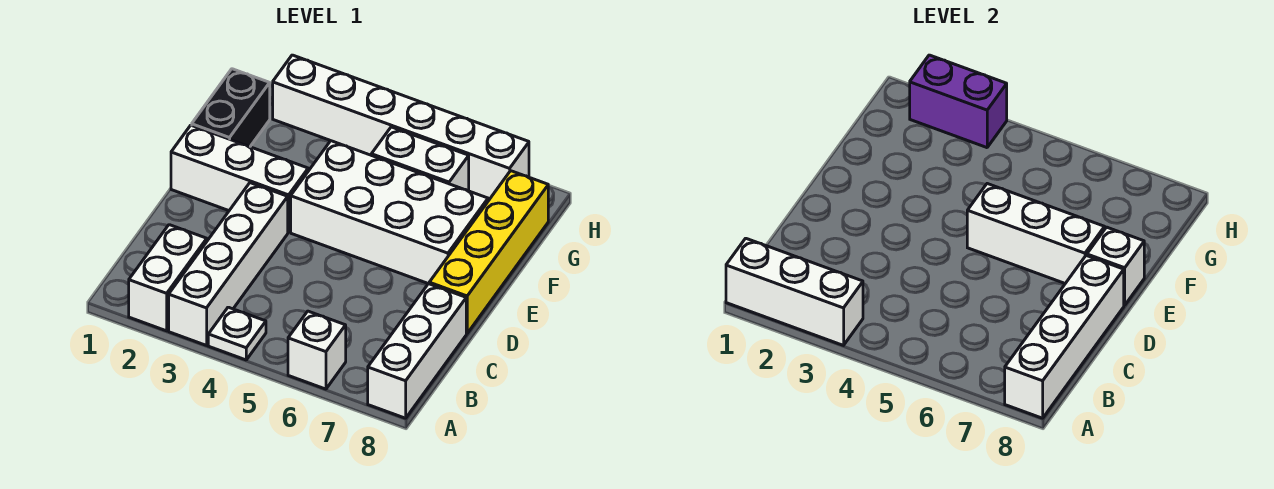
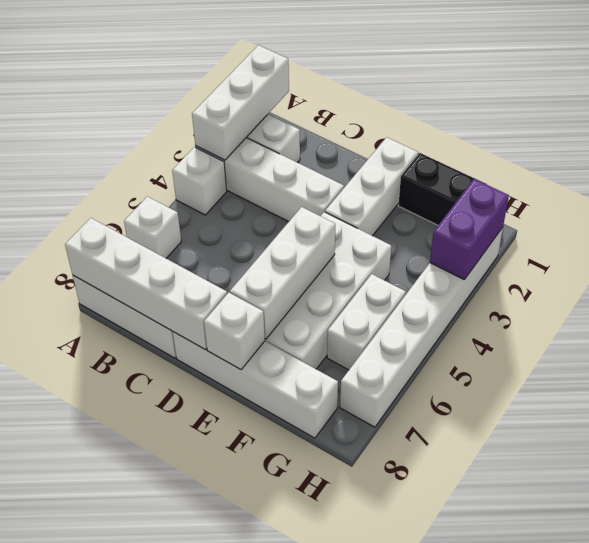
white 1x1 plate [208,307,266,360] -> white 1x1 brick [172,147,227,215]
yellow 1x4 brick [429,171,548,333] -> white 1x4 brick [173,332,338,438]

